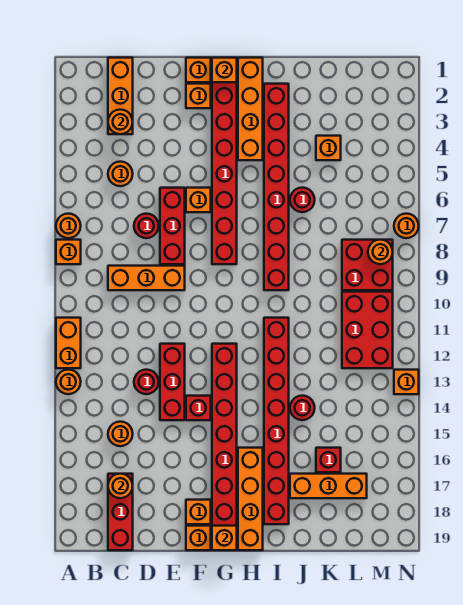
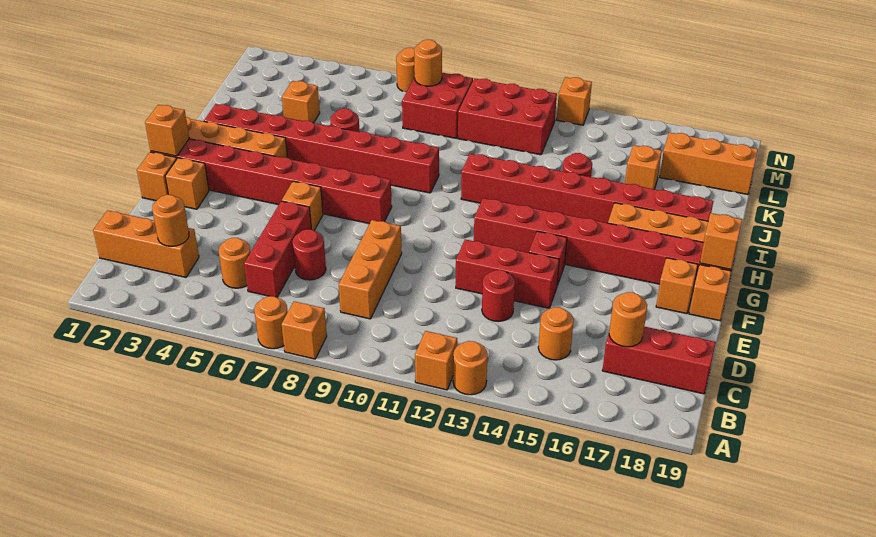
orange 1x2 brick [56,318,81,368] -> orange 1x1 brick [415,331,457,390]
red 1x3 brick [160,188,185,264] -> red 1x3 brick turned to [244,201,311,297]
orange 1x3 brick [290,474,367,498] -> orange 1x3 brick turned to [660,133,758,195]
red 1x1 brick [316,448,341,472] -> orange 1x1 brick [625,145,662,189]

